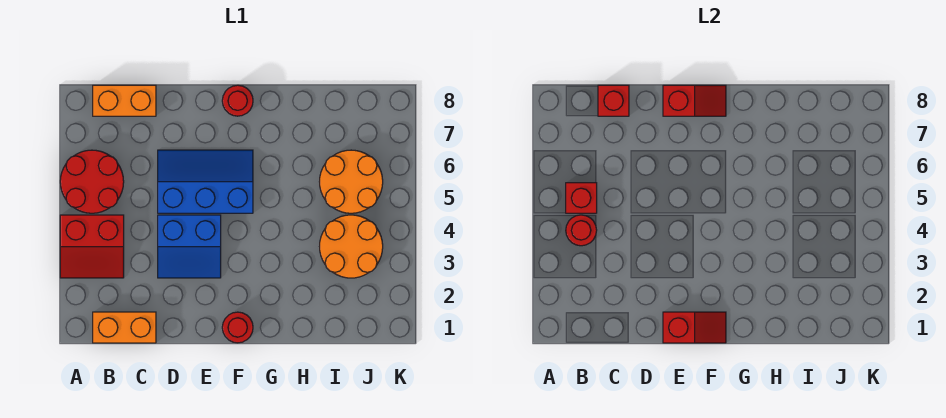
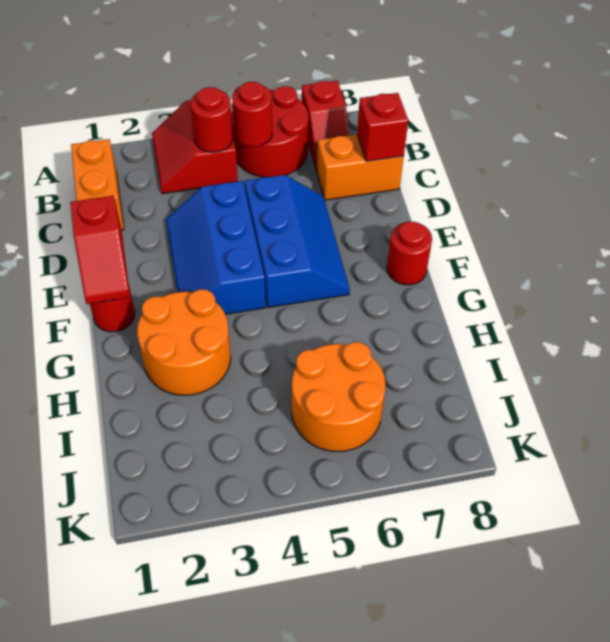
red 1x1 brick [566,183,597,213] -> red 1x1 round brick [232,82,272,147]
orange 1x2 brick [93,85,156,116] -> orange 1x2 brick turned to [317,134,404,200]
blue 2x2 slope [158,215,221,278] -> blue 2x3 slope [166,181,266,314]
red 1x2 slope [663,85,726,116] -> red 1x2 slope moved to [302,81,350,171]
orange 2x2 round brick [320,215,383,278] -> orange 2x2 round brick moved to [137,289,231,395]

